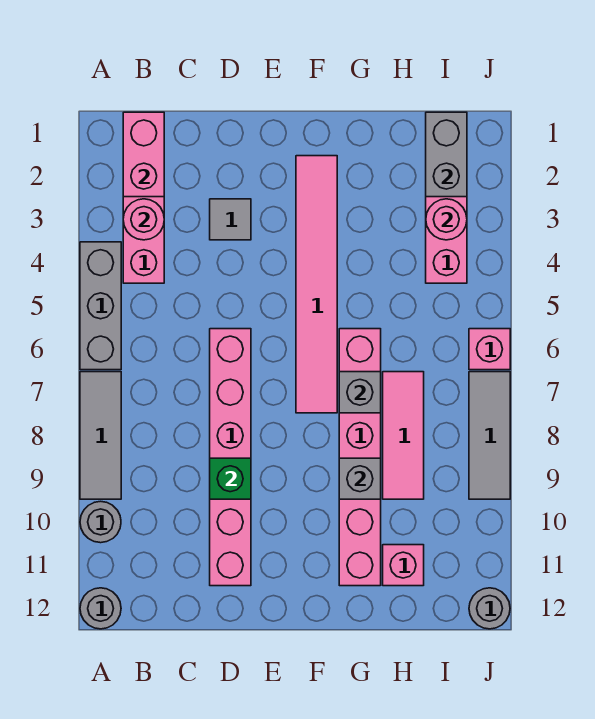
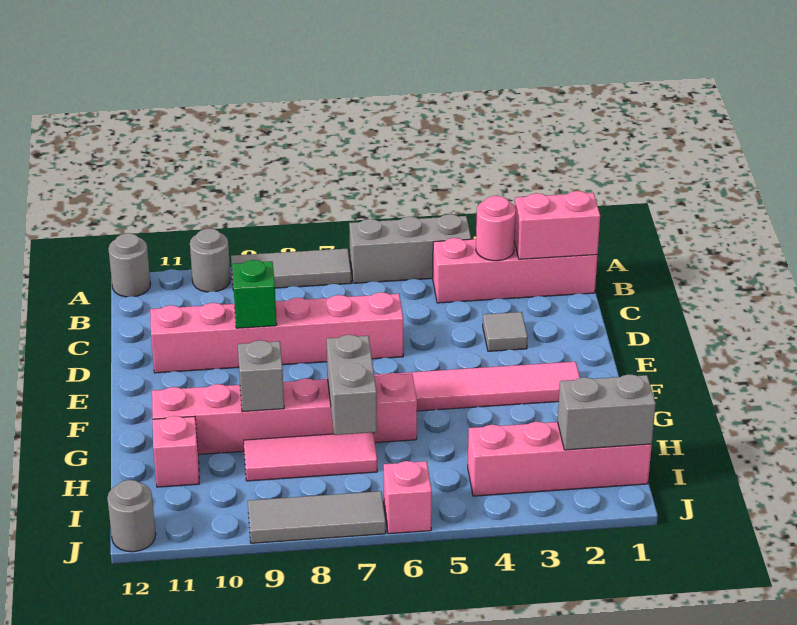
grey 1x1 brick [339,372,381,413] -> grey 1x2 brick [327,335,377,435]
pink 1x1 round brick [426,199,467,240] -> none

